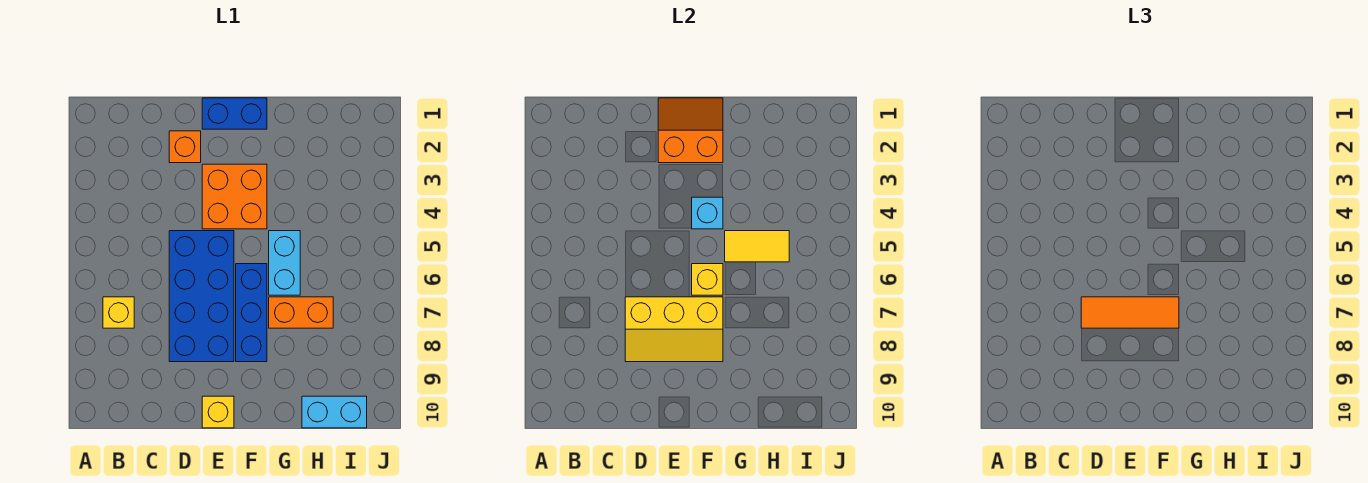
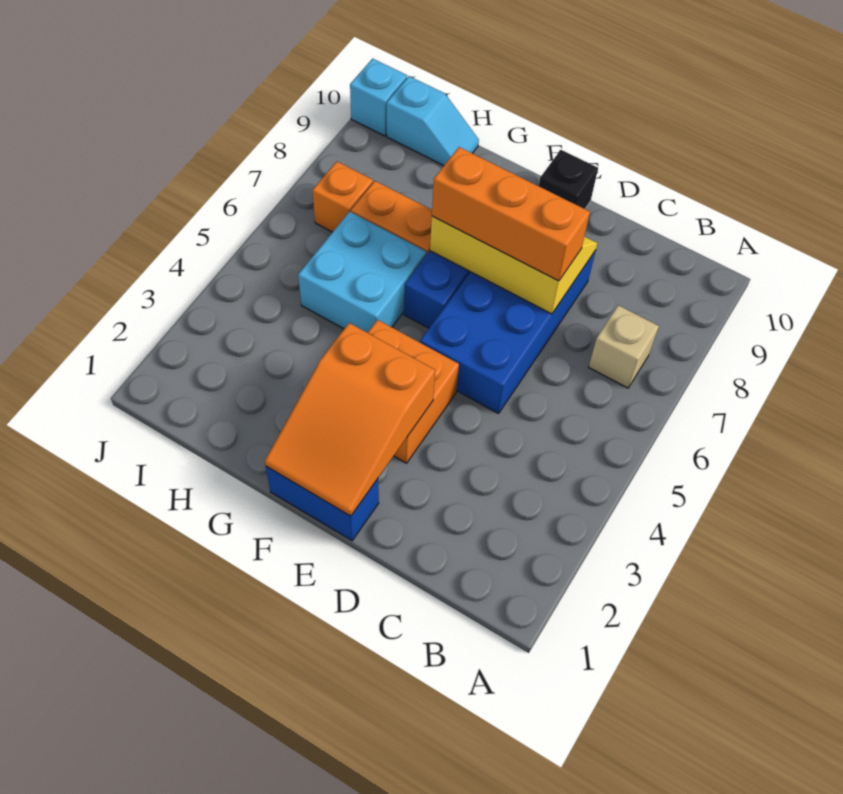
yellow 1x1 brick [103,297,134,328] -> tan 1x1 brick [589,305,659,388]
orange 1x1 brick [169,131,201,163] -> orange 1x1 brick moved to [312,162,373,232]
orange 1x3 tile [1081,297,1179,328] -> orange 1x3 brick [432,147,590,281]
orange 2x2 slope [658,98,723,163] -> orange 2x3 slope [265,323,435,516]
yellow 1x1 brick [202,396,234,428] -> black 1x1 brick [539,150,598,209]
cyan 1x1 brick [692,197,723,229] -> cyan 1x1 brick moved to [350,59,407,136]
yellow 1x1 brick [692,264,723,295] -> none
cyan 1x2 brick [269,231,300,295] -> cyan 2x2 brick [298,212,427,333]
yellow 1x2 tile [725,231,789,262] -> none
cyan 1x2 brick [302,396,367,428] -> cyan 1x2 slope [387,76,479,166]

